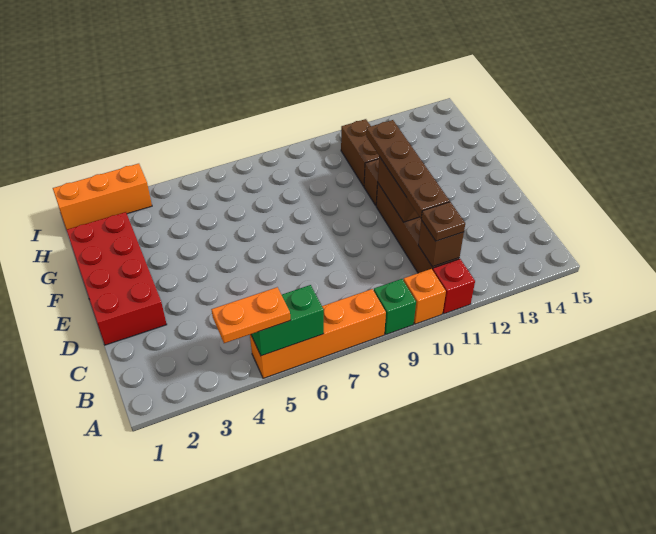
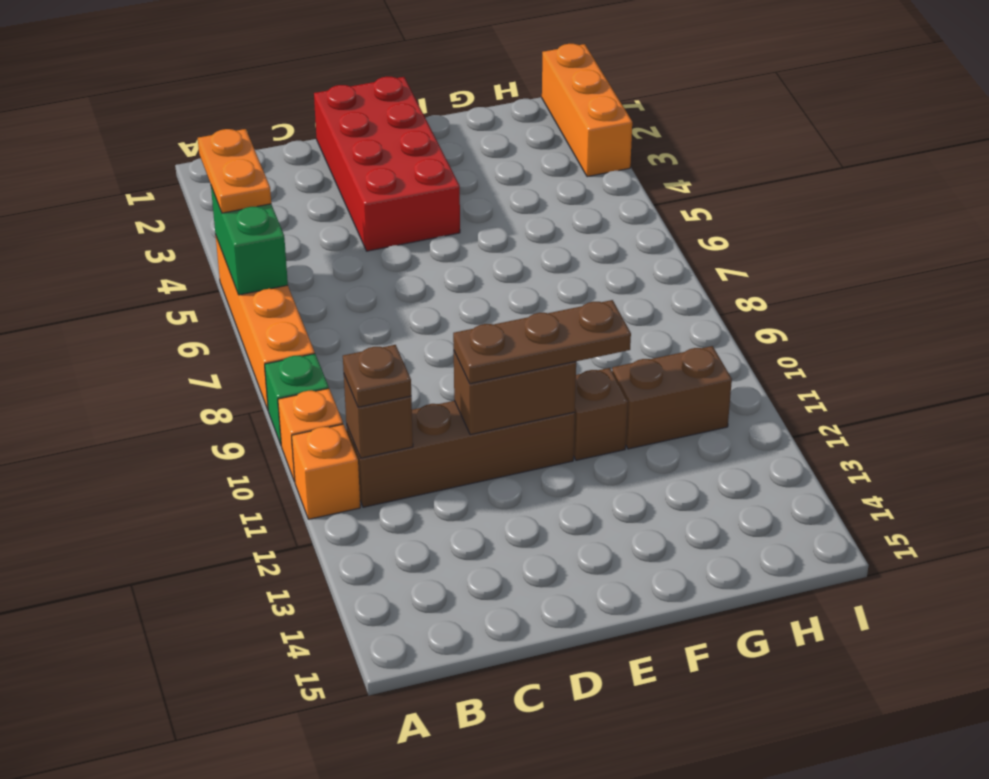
red 1x1 brick [433,259,475,314] -> orange 1x1 brick [292,424,360,519]
brown 1x4 plate [366,120,450,218] -> brown 1x3 plate [453,300,631,384]
red 2x4 brick [67,212,167,345] -> red 2x4 brick turned to [314,77,460,251]

